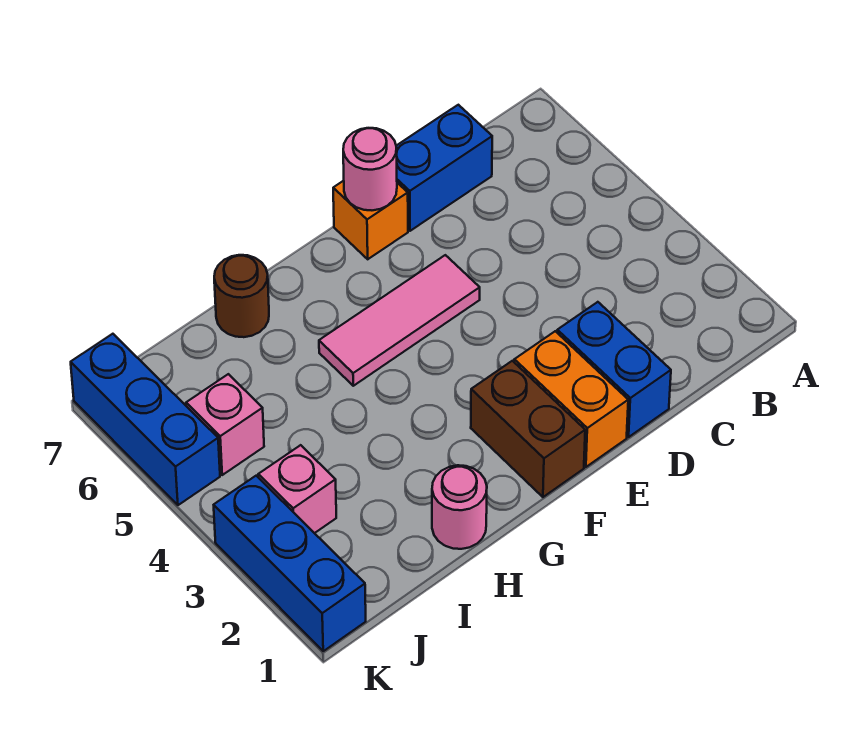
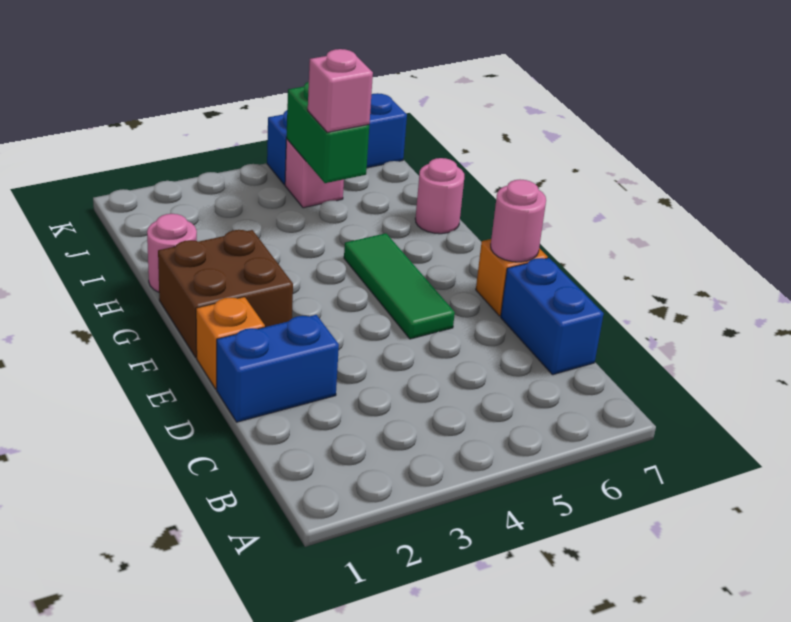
orange 1x2 brick [514,331,628,467] -> orange 1x1 brick [196,297,265,389]
pink 1x3 tile [319,255,480,386] -> green 1x3 tile [344,233,455,339]
brown 1x2 brick [471,361,585,497] -> brown 2x2 brick [158,230,293,358]
brown 1x1 round brick [214,255,269,337] -> pink 1x1 round brick [415,158,464,234]
none -> green 1x2 brick [286,82,369,183]
pink 1x1 brick [258,445,336,533] -> pink 1x1 brick moved to [308,49,373,132]
blue 1x3 brick [214,476,366,651] -> none

